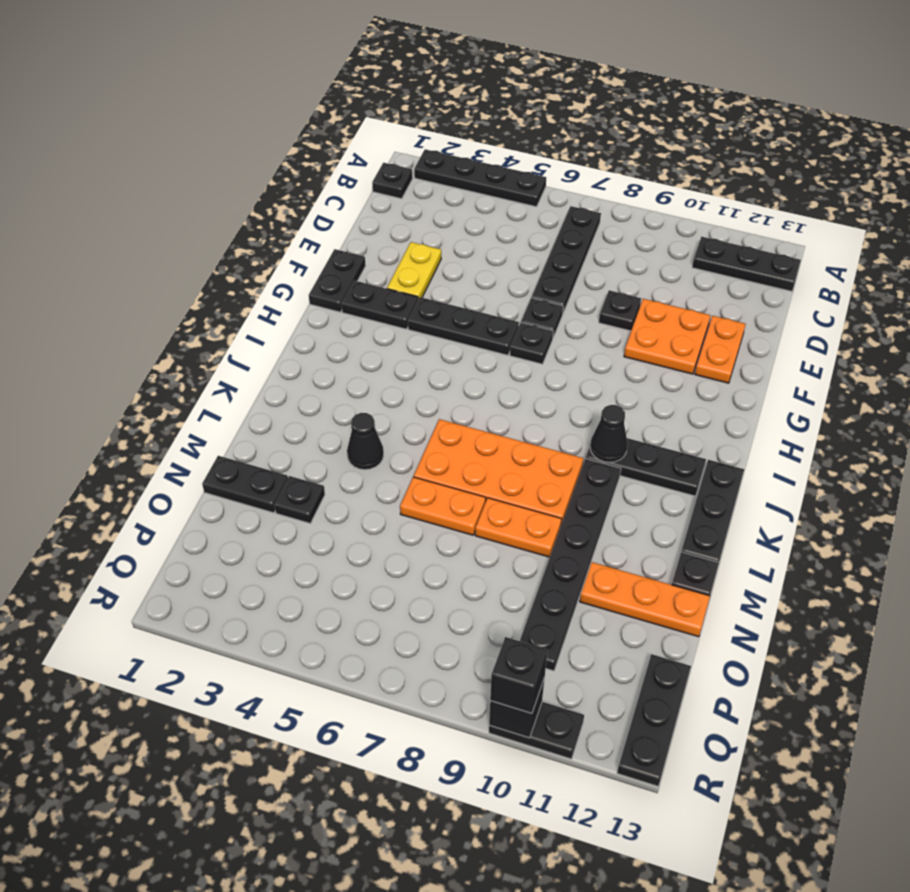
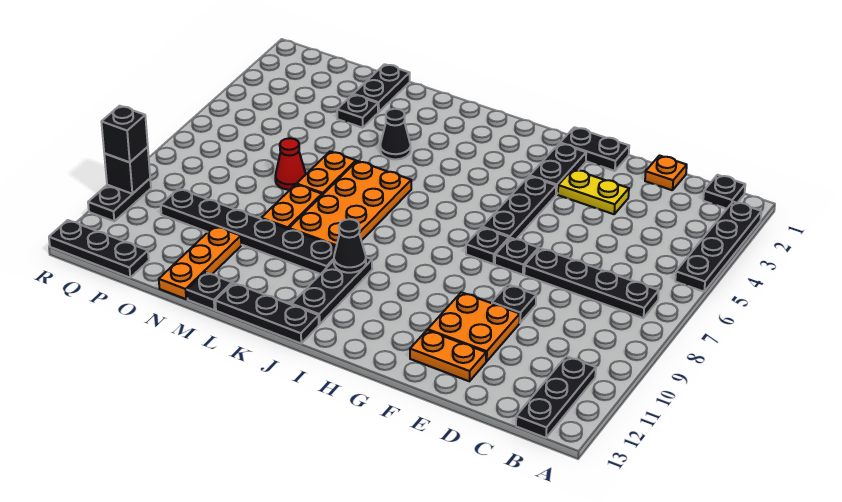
none -> orange 1x1 plate [645,156,687,190]
none -> red 1x1 cone [275,138,306,190]

